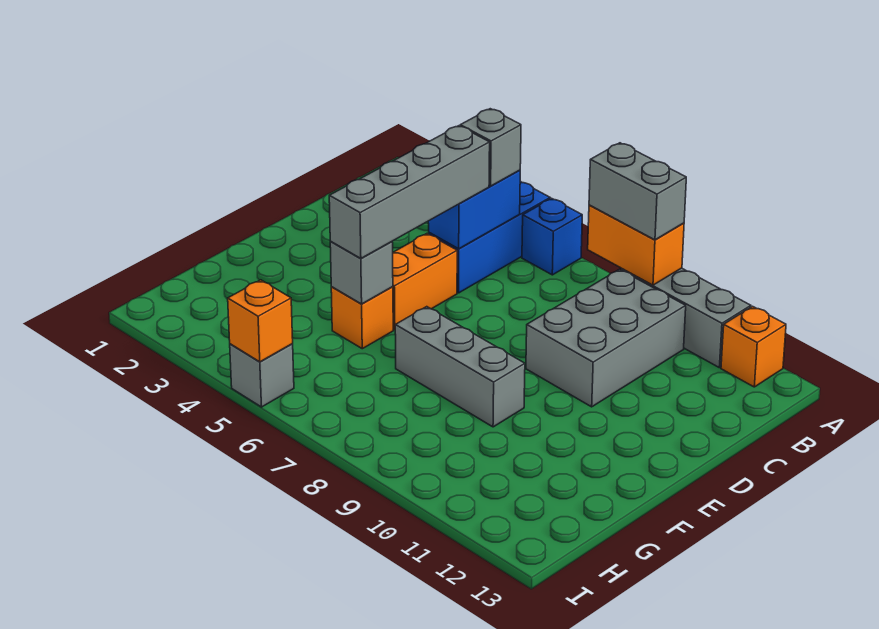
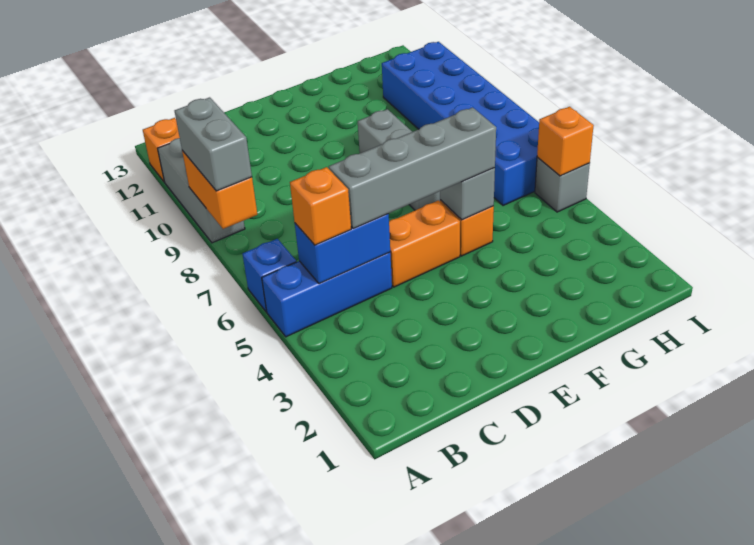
grey 1x1 brick [460,109,521,186] -> orange 1x1 brick [290,167,351,245]
grey 2x3 brick [526,269,686,407] -> none
none -> blue 2x6 brick [382,42,539,206]

